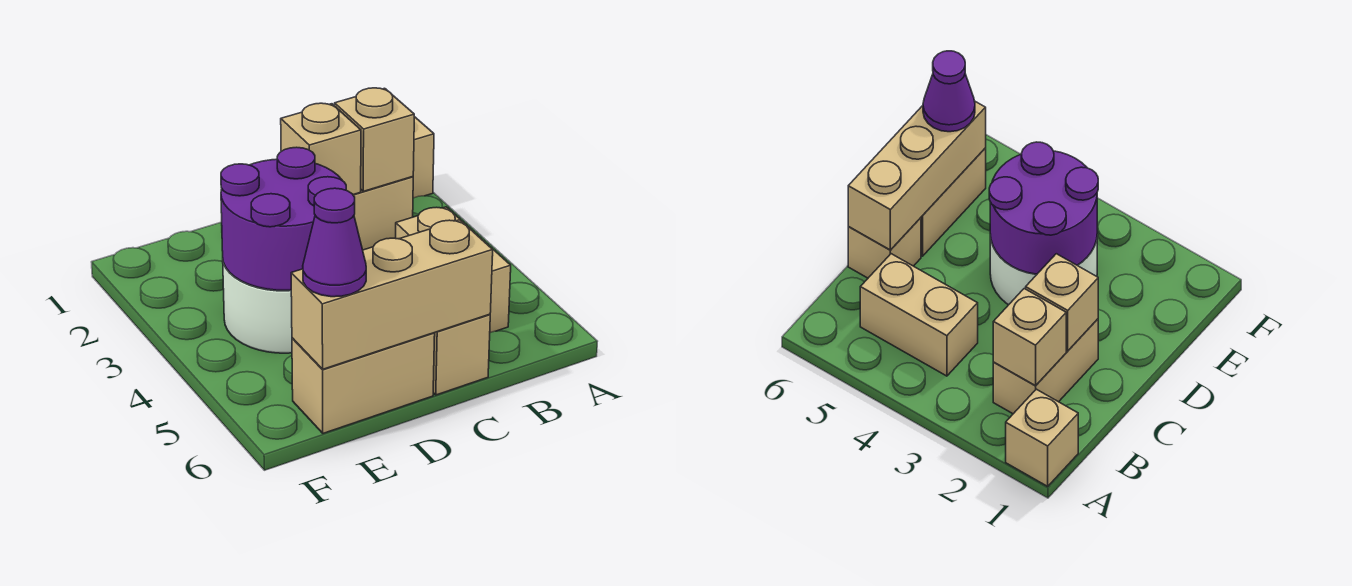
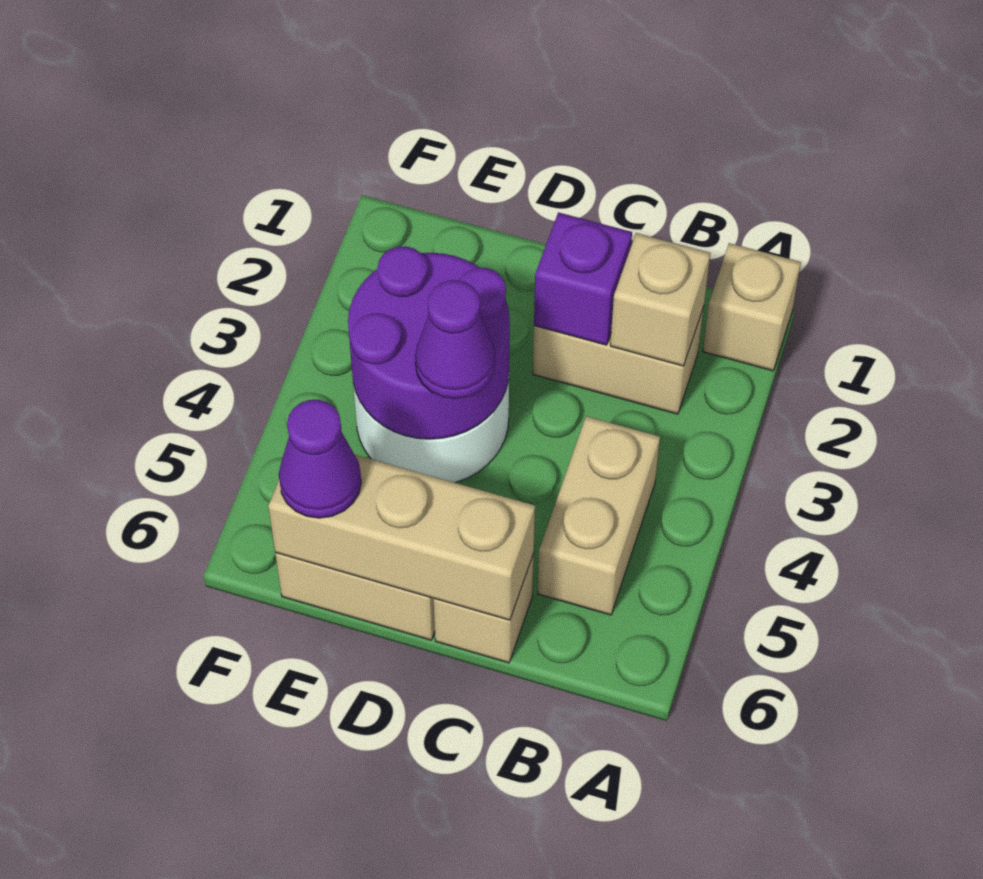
tan 1x1 brick [281,103,361,195] -> purple 1x1 brick [534,212,632,345]
none -> purple 1x1 cone [415,280,495,399]

